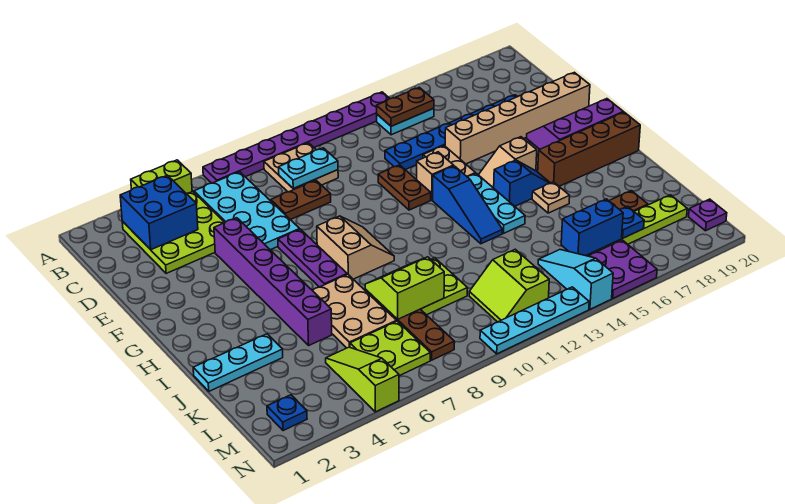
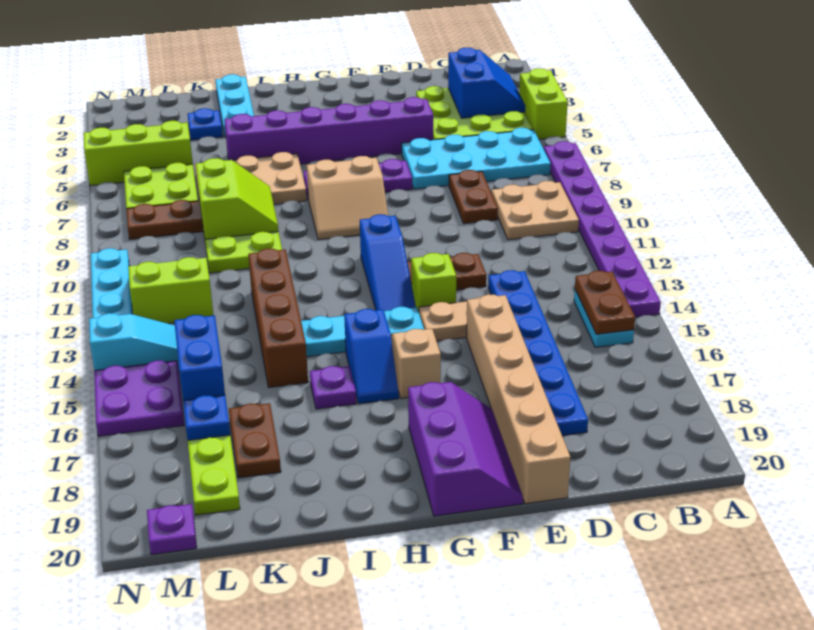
blue 2x2 brick [120,175,198,250] -> blue 2x2 slope [448,48,525,118]
cyan 1x2 plate [279,148,338,189] -> none
tan 1x1 brick [416,152,454,200] -> lime 1x1 brick [411,253,456,311]
blue 1x3 slope [433,166,503,244] -> blue 1x3 slope turned to [360,214,416,311]
brown 1x4 brick [538,112,640,186] -> brown 1x4 brick moved to [248,248,308,387]
tan 1x1 plate [532,182,570,213] -> purple 1x1 plate [310,366,356,409]
lime 1x3 slope [326,347,399,412] -> lime 1x3 brick [84,121,193,186]
blue 1x1 plate [267,395,307,431] -> blue 1x1 plate moved to [188,108,223,140]

